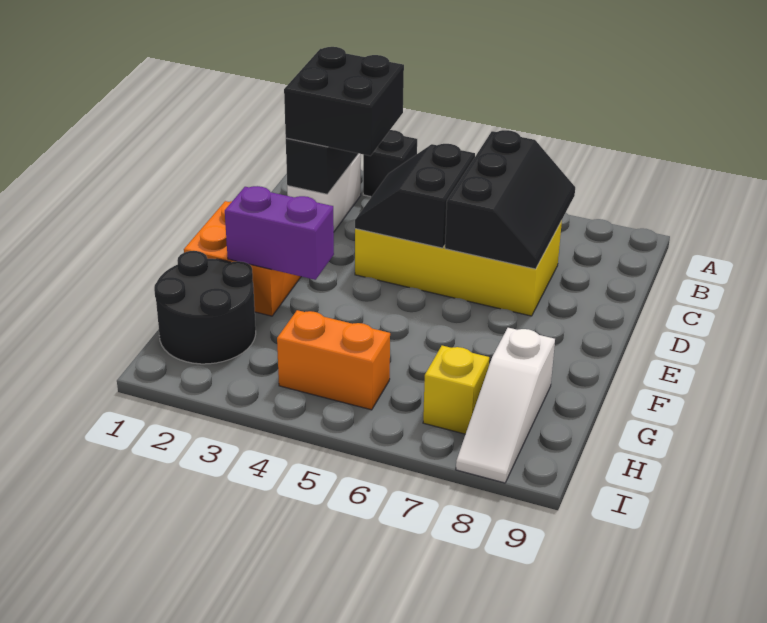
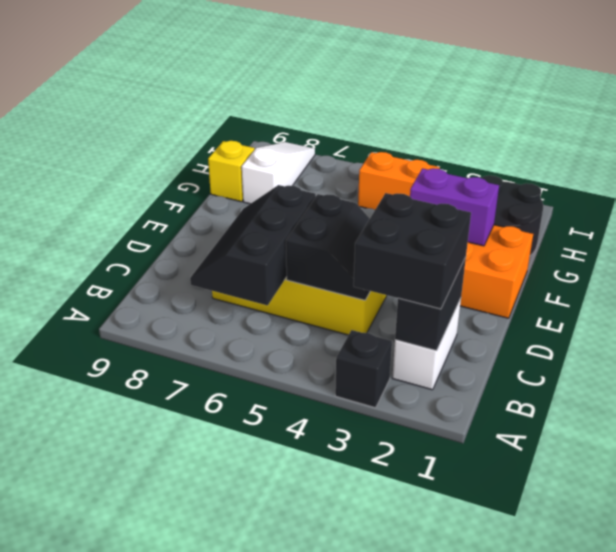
yellow 1x1 brick [423,346,489,434] -> yellow 1x1 brick moved to [208,141,255,202]

